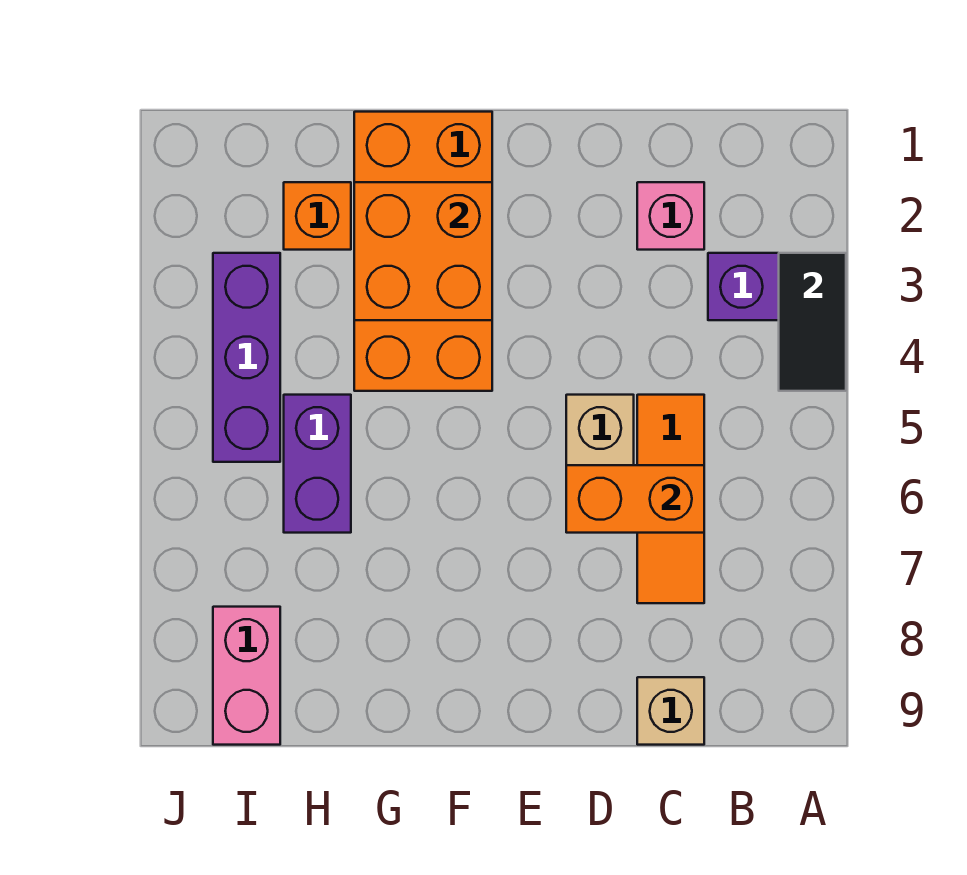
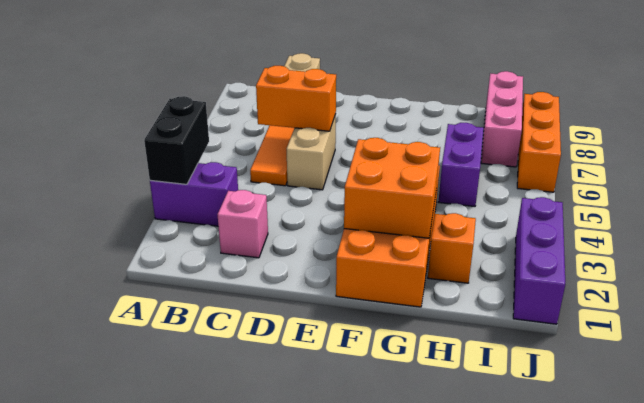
black 1x2 tile [779,253,846,391] -> black 1x2 brick [144,96,209,184]
purple 1x3 brick [213,253,280,462] -> purple 1x3 brick moved to [513,197,565,324]
pink 1x2 brick [213,607,280,745] -> pink 1x3 brick [481,71,523,167]
none -> orange 1x3 brick [517,92,561,192]

